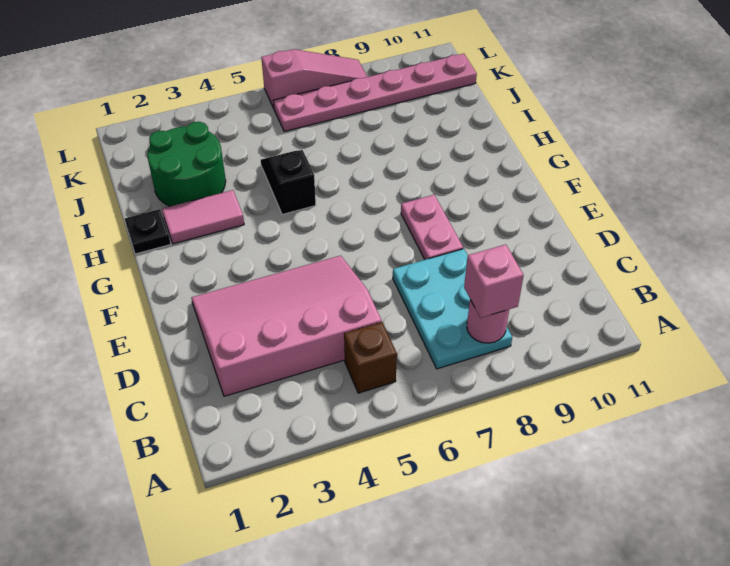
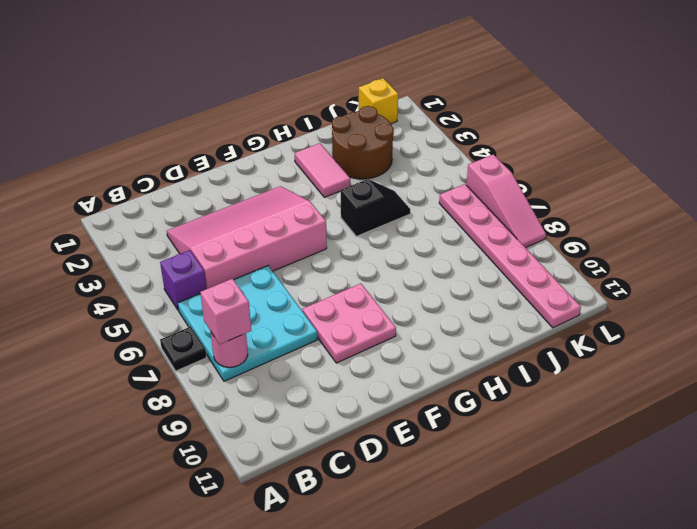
brown 1x1 brick [344,322,397,393] -> purple 1x1 brick [160,250,207,311]
cyan 2x3 plate [393,249,512,369] -> cyan 3x3 plate [178,266,317,381]
pink 3x4 slope [191,256,382,396] -> pink 3x4 slope turned to [167,186,327,289]
pink 1x2 plate [401,195,463,260] -> pink 2x2 plate [302,284,396,363]
black 1x1 plate [125,209,171,254] -> black 1x1 plate moved to [160,327,207,371]
green 2x2 round brick [147,122,226,206] -> brown 2x2 round brick [332,106,394,179]
none -> yellow 1x1 brick [359,78,398,124]

